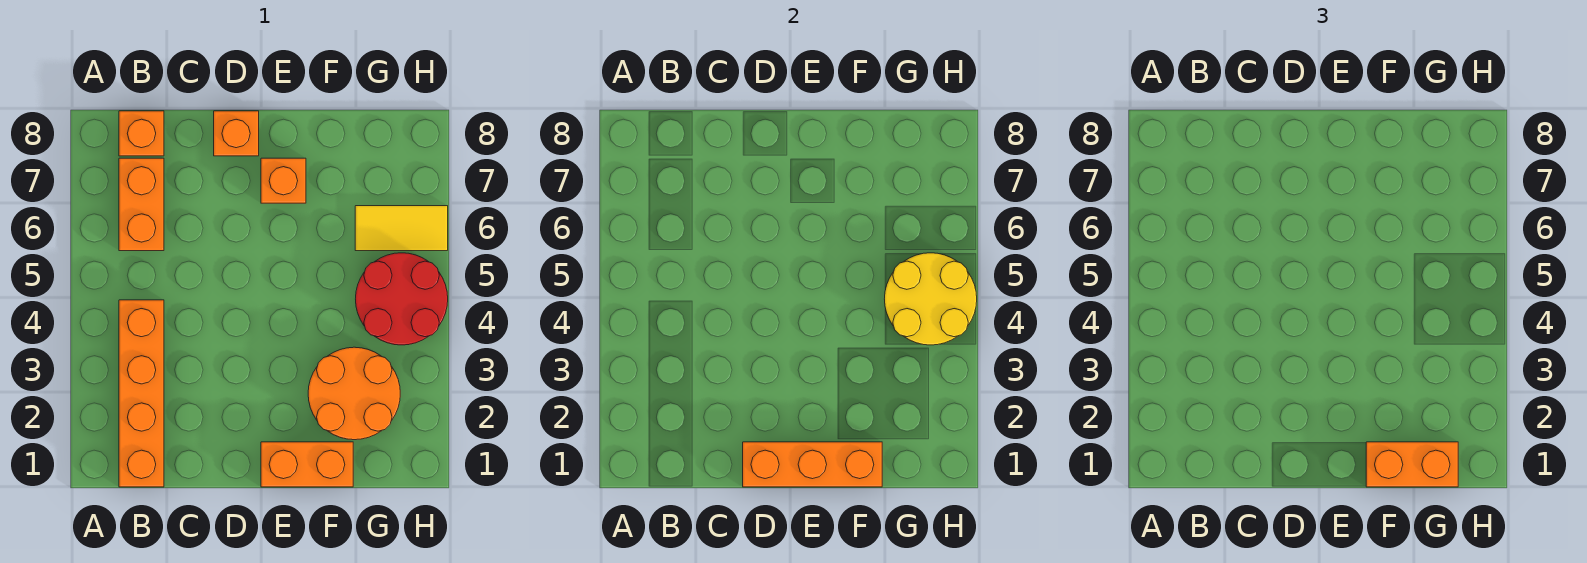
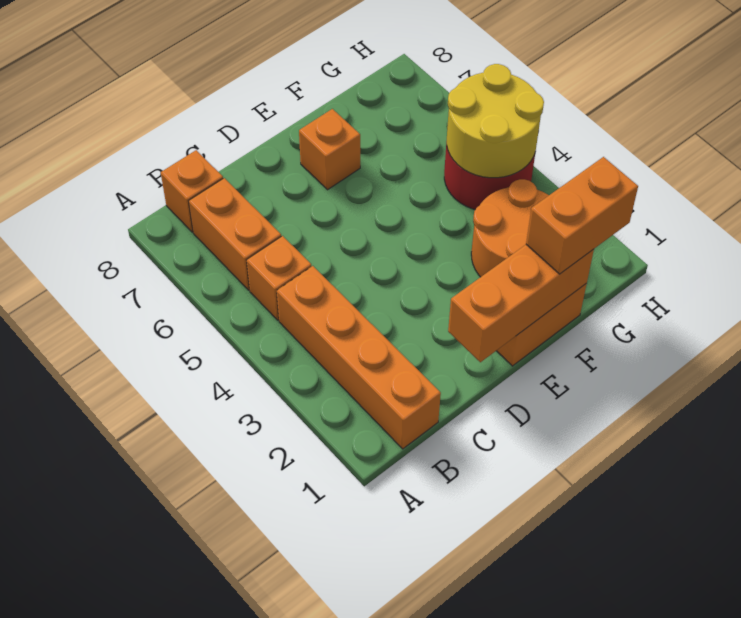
orange 1x1 brick [214,111,259,156] -> orange 1x1 brick moved to [247,236,312,320]
yellow 1x2 tile [355,206,448,251] -> none

